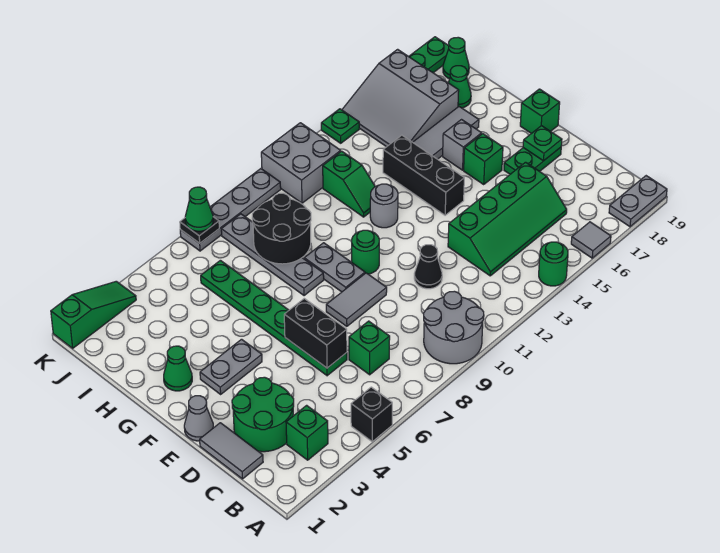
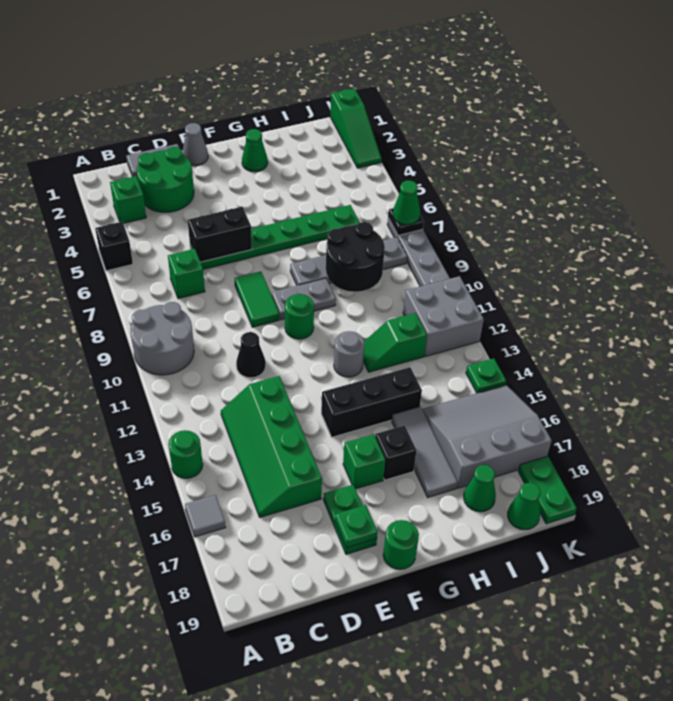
grey 1x2 plate [609,176,667,227] -> none
grey 1x2 tile [326,273,387,326] -> green 1x2 tile [235,271,279,327]
grey 1x2 plate [200,339,262,394] -> none
green 1x1 brick [520,89,560,134] -> green 1x1 round brick [383,520,419,569]
grey 1x1 brick [443,120,482,170] -> black 1x1 brick [375,426,417,480]

